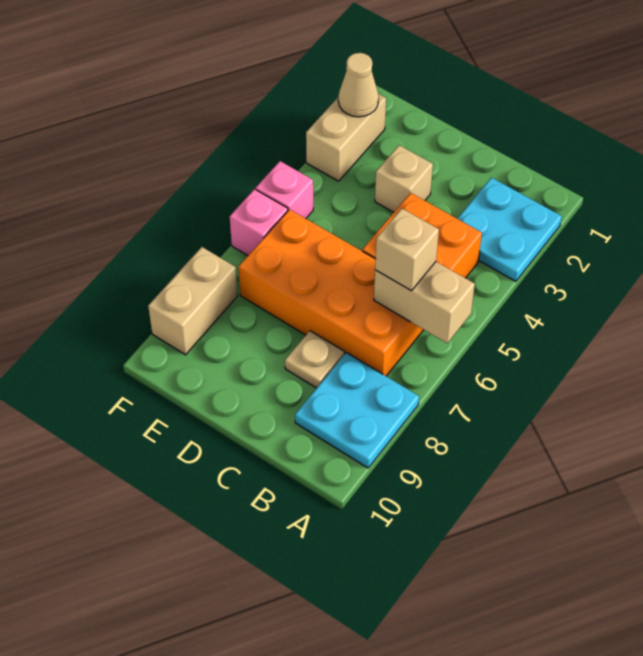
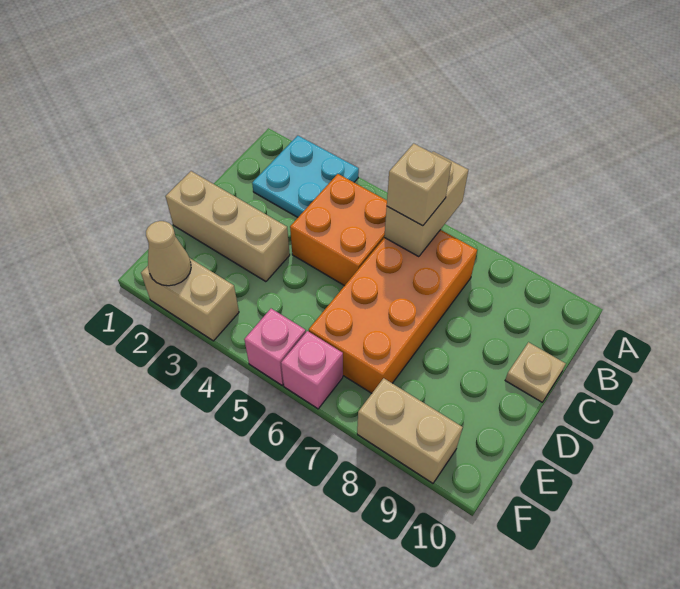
cyan 2x2 plate [295,353,419,468] -> none
tan 1x1 plate [285,331,345,388] -> tan 1x1 plate moved to [505,342,566,402]
tan 1x1 brick [375,145,433,212] -> tan 1x3 brick [166,171,290,282]

